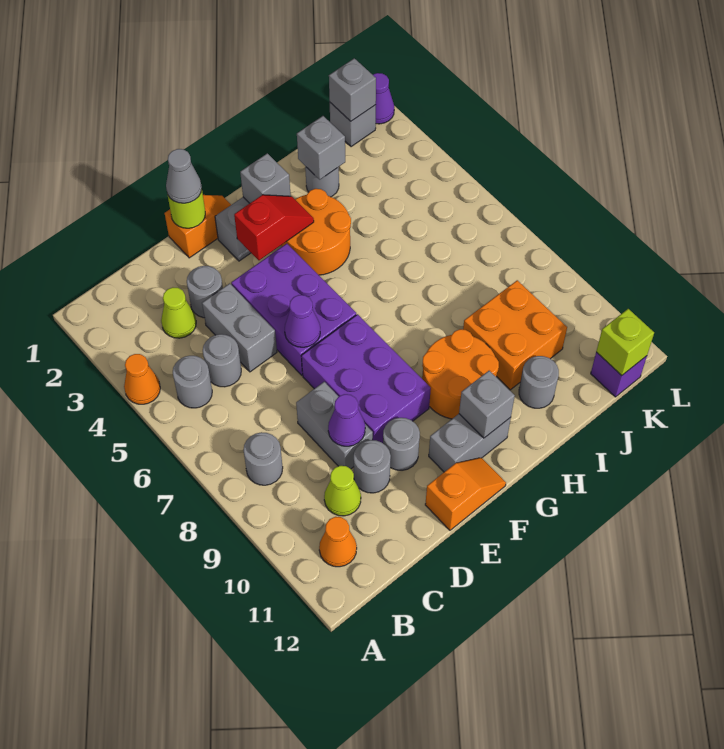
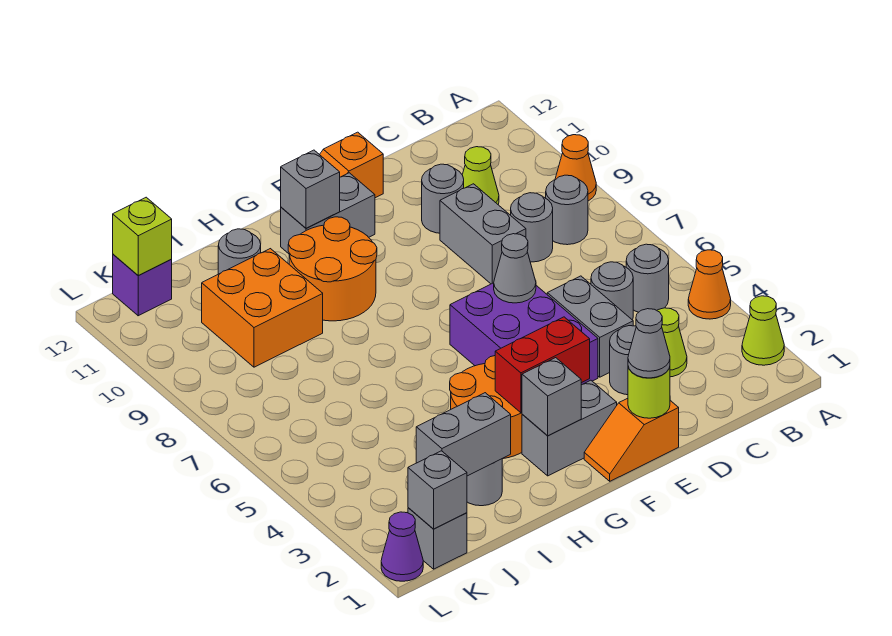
none -> lime 1x1 cone [742,296,784,365]
orange 1x1 cone [319,517,357,567] -> orange 1x1 cone moved to [555,135,596,201]
purple 1x1 cone [328,394,365,446] -> none
purple 1x1 cone [285,295,320,347] -> grey 1x1 cone [494,234,536,303]
purple 2x3 brick [302,314,431,443] -> none
grey 1x1 round brick [383,418,420,470] -> grey 1x1 round brick moved to [511,193,553,262]
red 1x2 slope [234,195,314,260] -> red 1x2 brick [495,317,590,413]
grey 1x1 brick [297,116,345,179] -> grey 1x2 brick [416,393,511,476]

